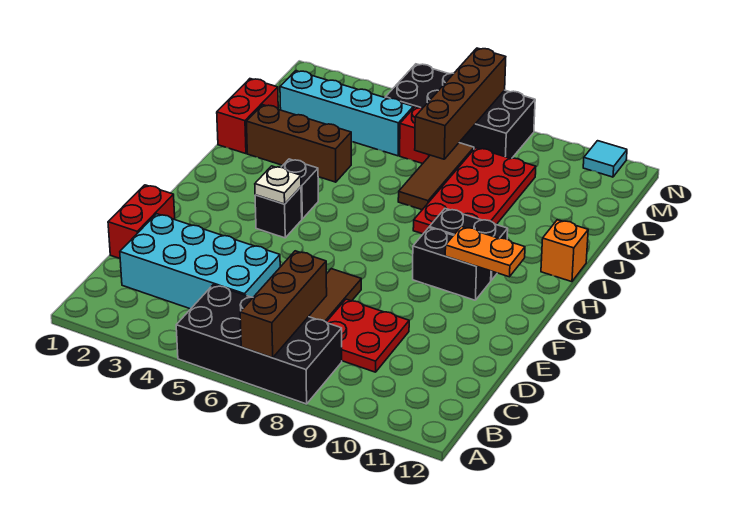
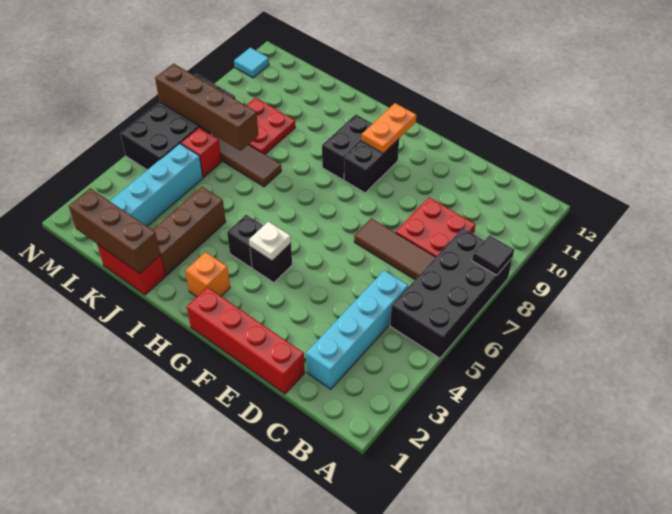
brown 1x3 brick [240,251,327,358] -> brown 1x3 brick moved to [69,188,160,273]
none -> black 1x1 tile [472,235,514,275]
cyan 2x4 brick [120,214,280,309] -> cyan 1x4 brick [306,270,408,389]
red 1x2 brick [108,185,175,258] -> red 1x4 brick [187,287,305,394]
red 2x4 plate [413,148,536,234] -> red 2x2 plate [246,98,295,154]
orange 1x1 brick [541,220,588,282] -> orange 1x1 brick moved to [185,252,230,297]

